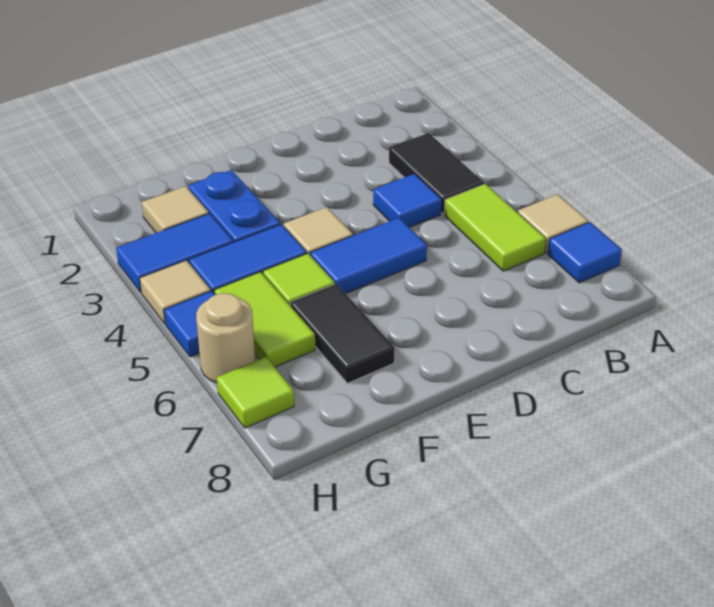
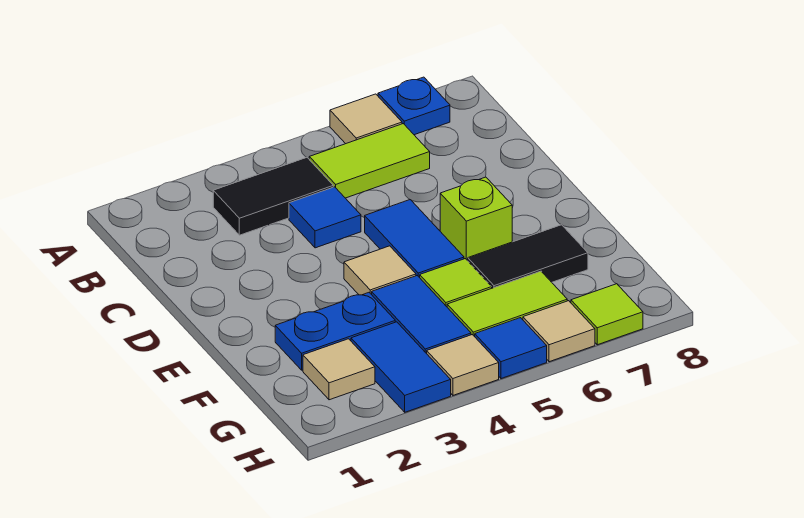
blue 1x1 tile [548,222,622,283] -> blue 1x1 plate [378,77,450,135]
none -> lime 1x1 brick [440,177,512,261]
tan 1x1 round brick [196,293,255,383] -> tan 1x1 tile [523,301,595,362]

